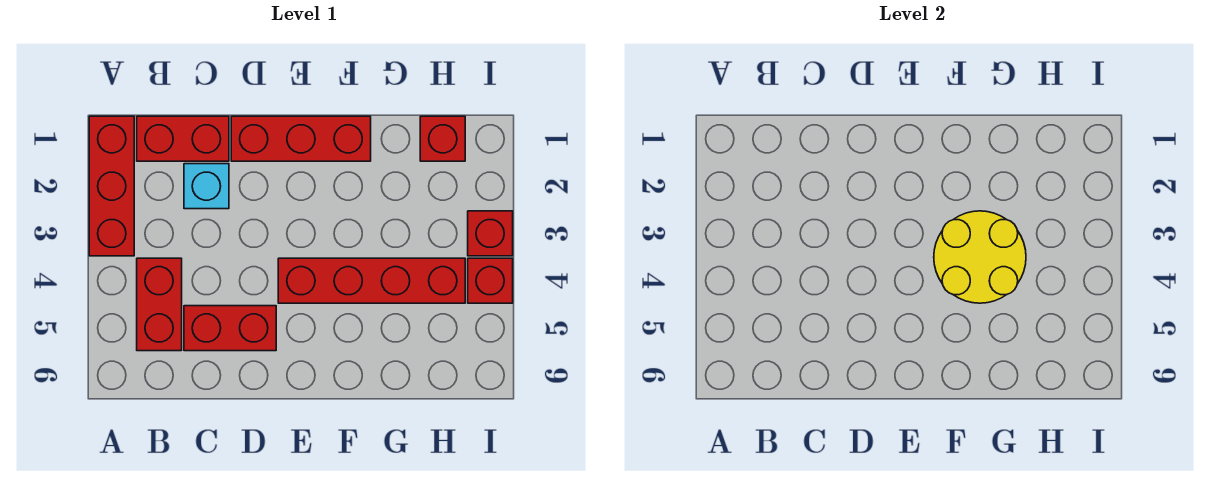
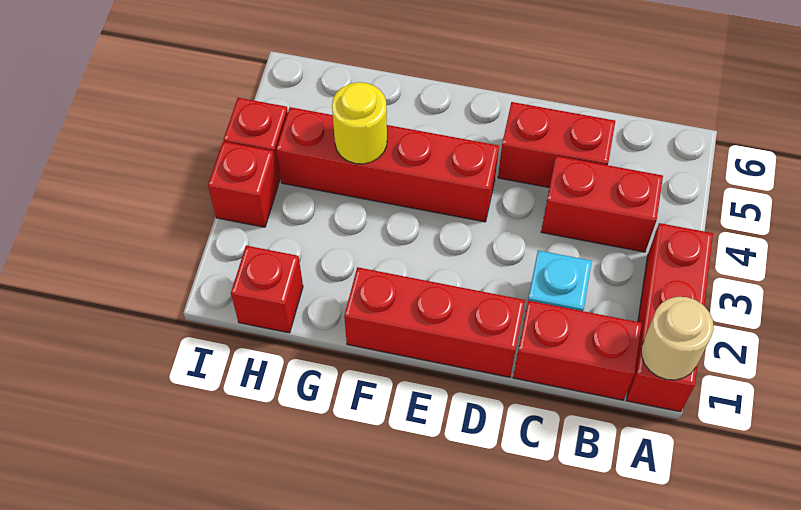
none -> tan 1x1 round brick [641,297,714,380]
red 1x2 brick [137,258,182,351] -> red 1x2 brick turned to [541,156,663,252]
yellow 2x2 round brick [934,211,1026,303] -> yellow 1x1 round brick [332,82,387,164]

